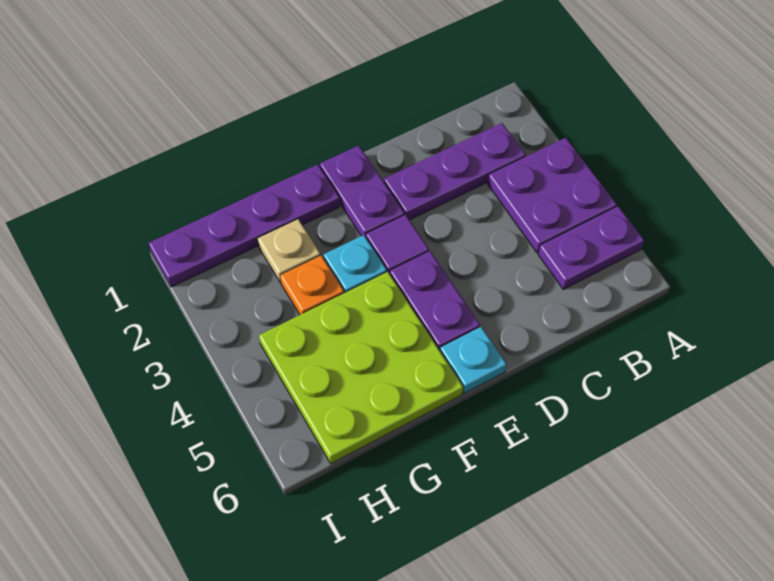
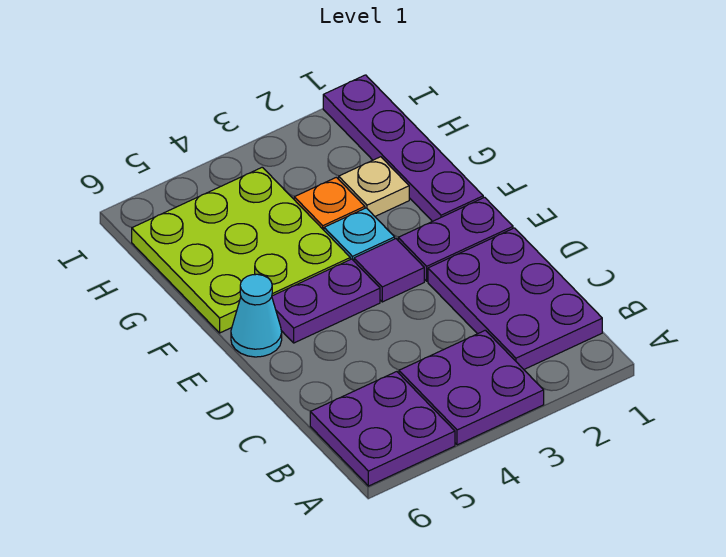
purple 1x2 plate [538,206,644,289] -> purple 2x2 plate [310,372,455,486]
purple 1x3 plate [384,123,526,220] -> purple 2x3 plate [428,228,602,369]
cyan 1x1 plate [440,327,507,394] -> cyan 1x1 cone [231,274,282,357]

